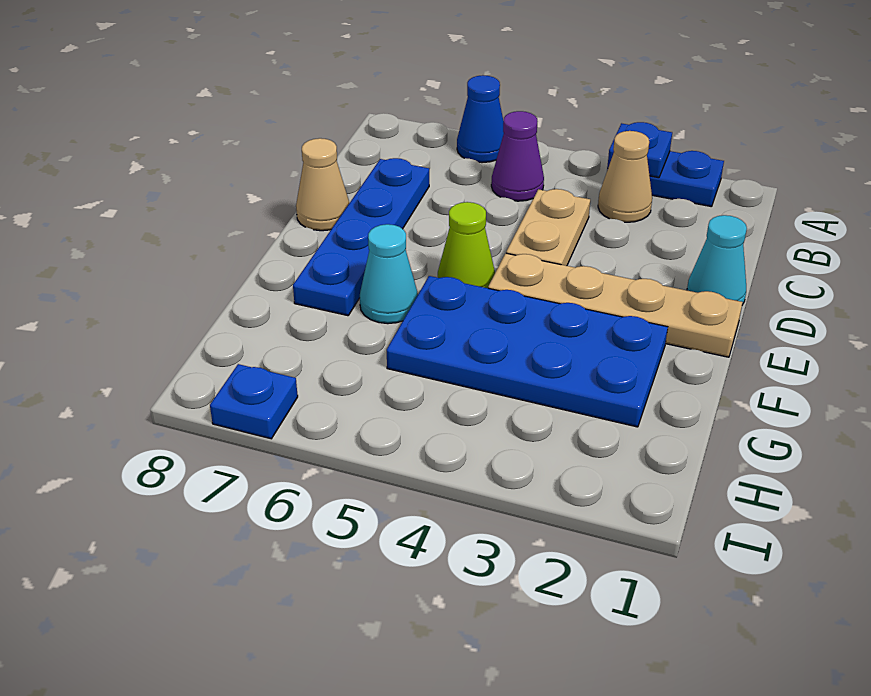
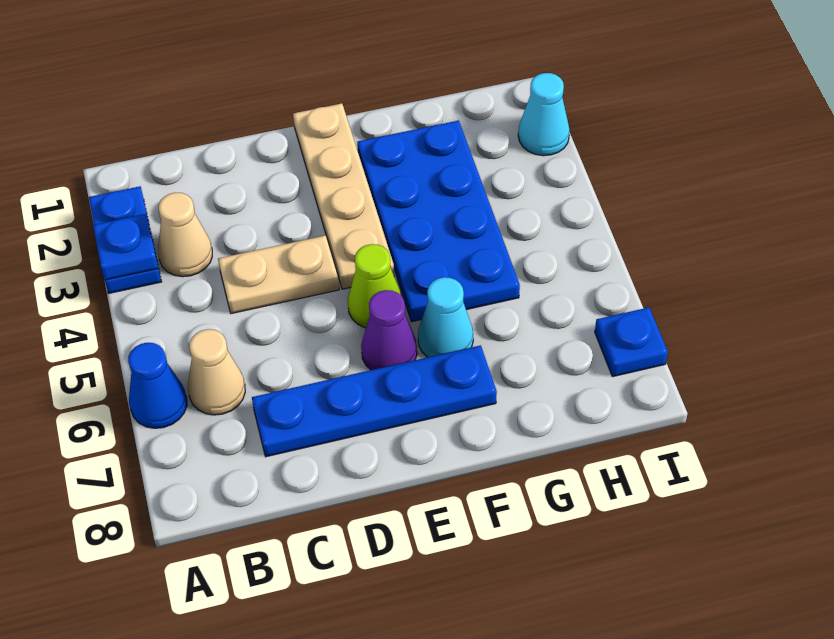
purple 1x1 cone [491,111,544,201] -> purple 1x1 cone moved to [361,290,417,370]
cyan 1x1 cone [687,215,747,305] -> cyan 1x1 cone moved to [518,73,570,156]
tan 1x1 cone [296,138,349,231] -> tan 1x1 cone moved to [188,329,245,415]

